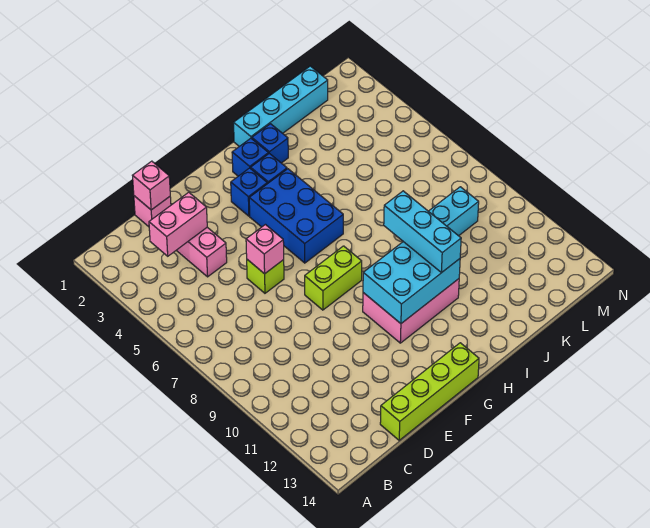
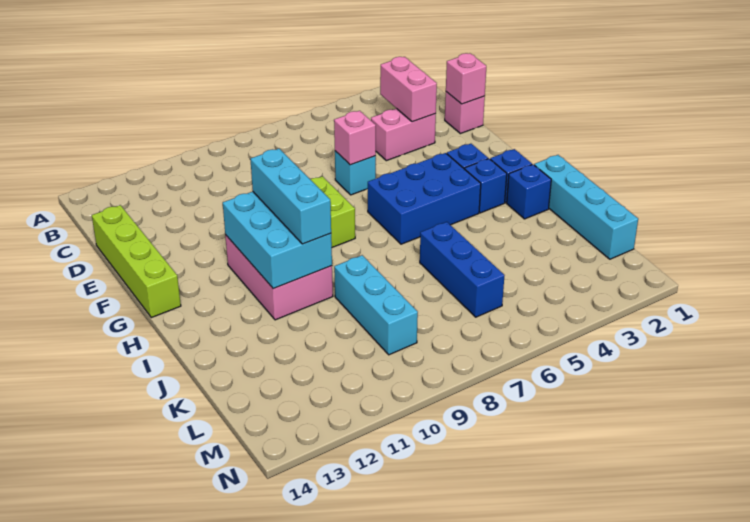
lime 1x1 brick [247,260,284,293] -> cyan 1x1 brick [335,151,376,195]
cyan 1x3 brick [384,191,461,273] -> cyan 1x3 brick turned to [250,149,331,244]
none -> blue 1x3 brick [420,222,505,317]

